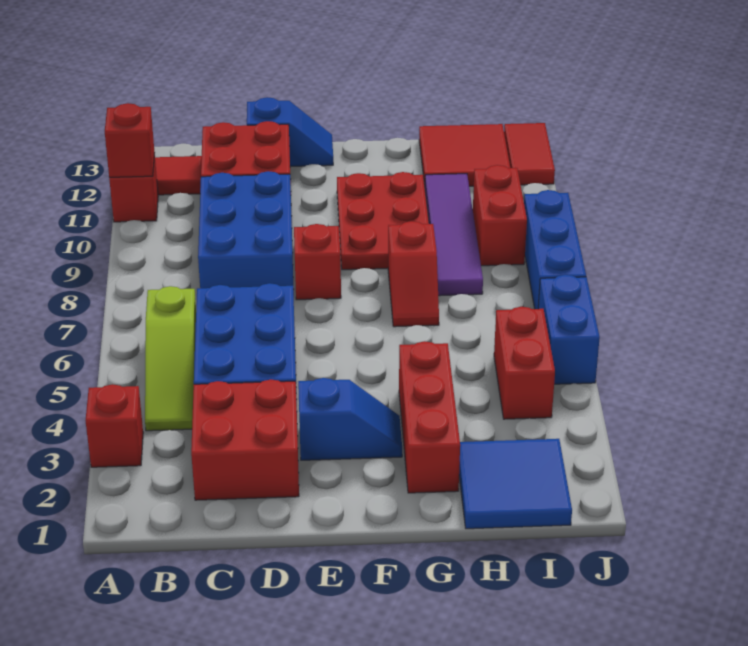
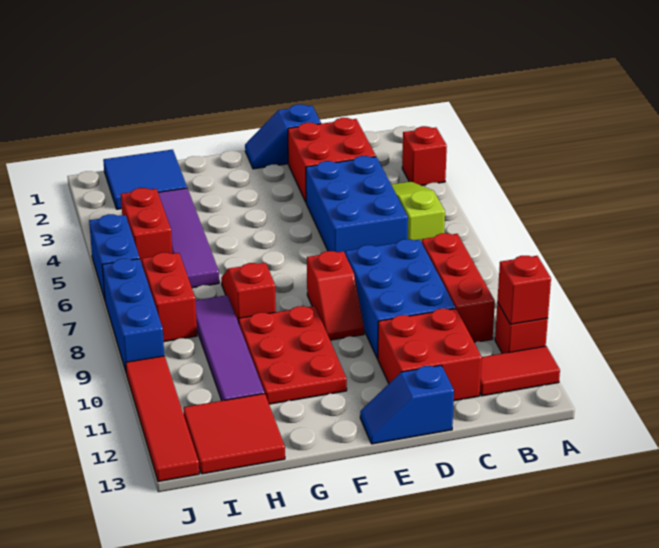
blue 1x2 slope [298,378,402,460] -> blue 1x2 slope moved to [245,104,321,169]
red 1x3 brick [399,341,460,493] -> red 1x3 brick moved to [422,233,495,343]
none -> purple 1x4 tile [158,188,219,288]
red 1x2 brick [473,165,527,266] -> red 1x2 brick moved to [142,253,197,341]
red 1x2 tile [504,123,555,185] -> red 1x4 tile [126,356,199,482]

